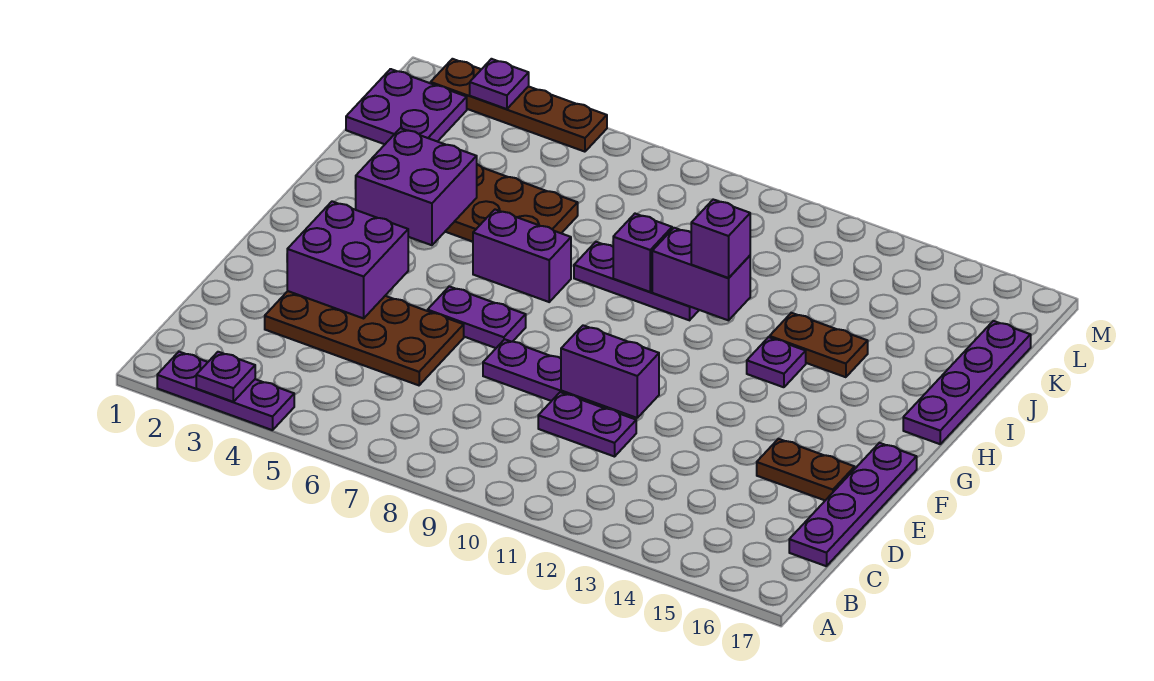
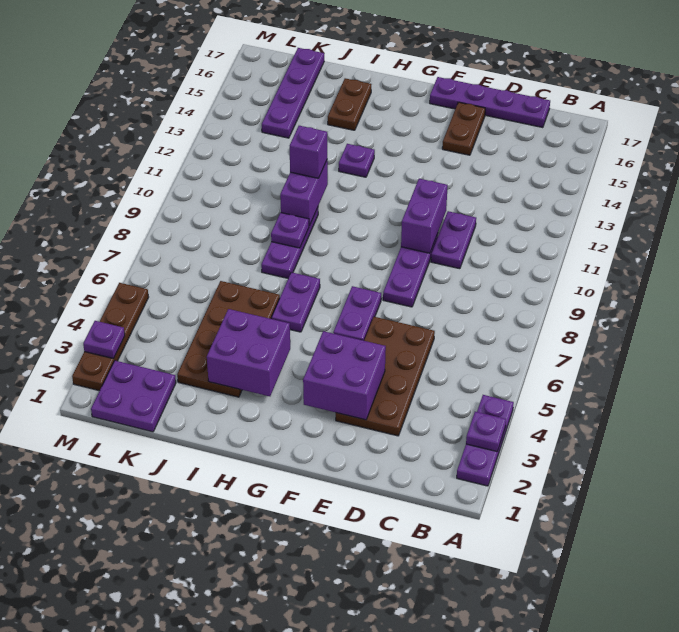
purple 1x2 brick [473,210,571,302] -> purple 1x2 plate [272,272,320,332]
purple 1x4 plate [903,321,1031,444] -> purple 1x4 plate turned to [262,48,324,138]
purple 1x1 brick [613,214,672,292] -> purple 1x1 plate [271,213,309,248]
brown 1x2 plate [770,313,868,377] -> brown 1x2 plate moved to [328,78,371,130]

